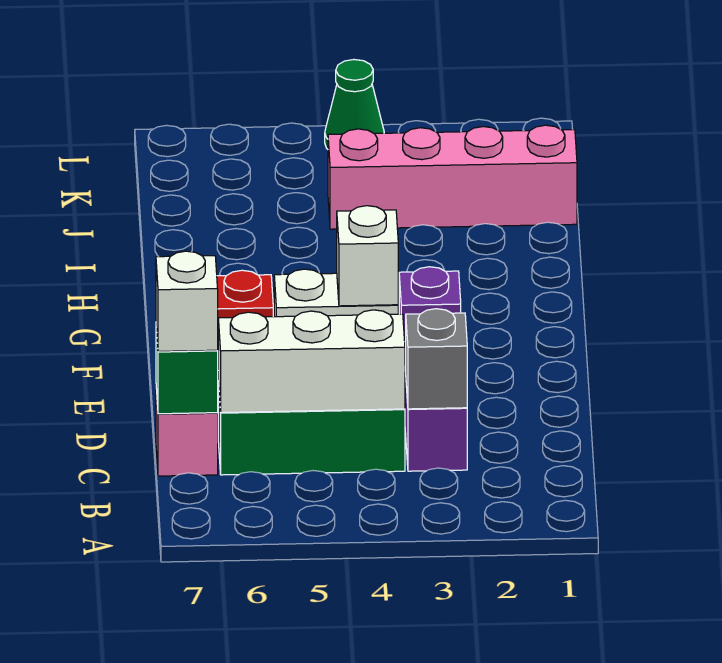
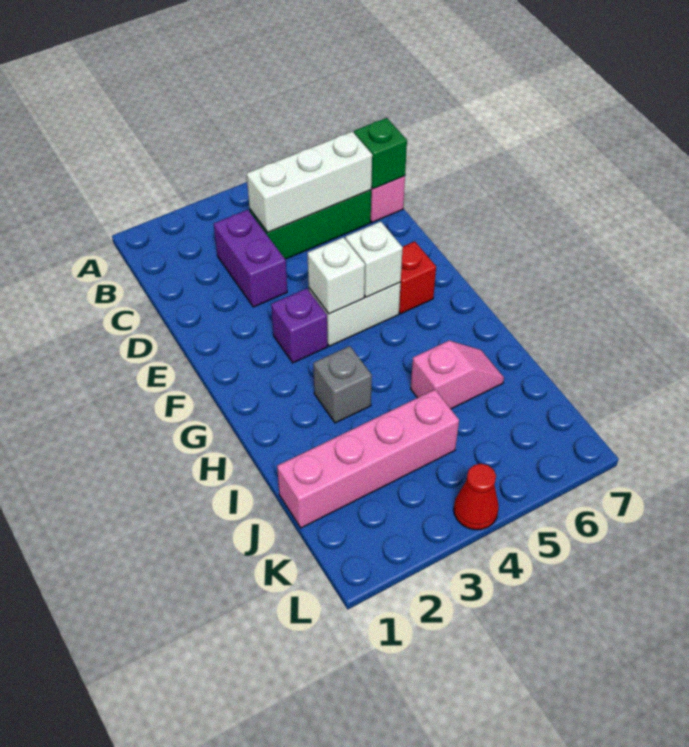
grey 1x1 brick [406,309,467,409] -> grey 1x1 brick moved to [313,346,372,423]
white 1x1 brick [156,251,218,351] -> white 1x1 brick moved to [345,221,403,297]
none -> pink 1x2 slope [411,341,504,409]
green 1x1 cone [325,60,384,149] -> red 1x1 cone [454,464,499,530]

